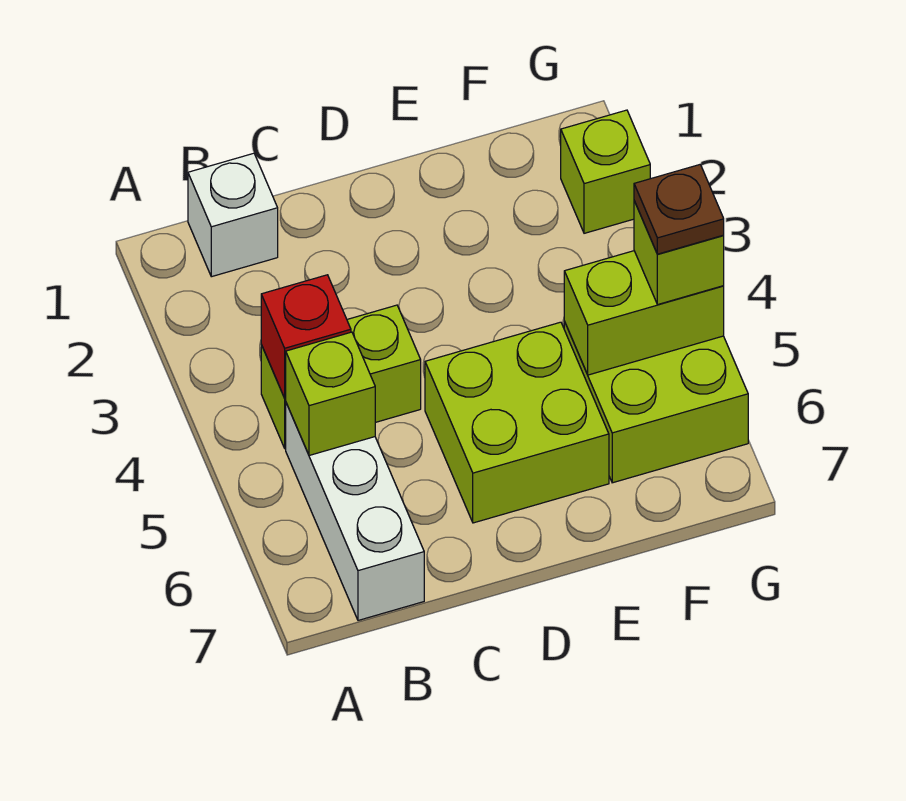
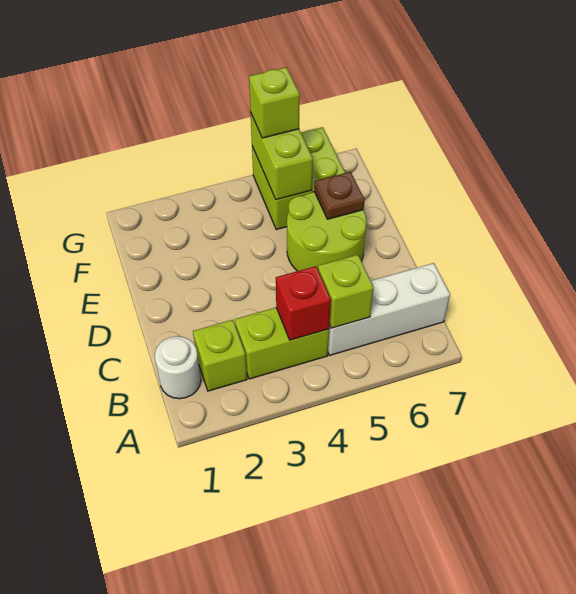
white 1x1 brick [188,153,278,277] -> white 1x1 round brick [155,336,201,399]
lime 1x2 brick [261,305,421,448] -> lime 1x2 brick turned to [235,308,329,379]
lime 2x2 brick [425,322,609,523] -> lime 2x2 round brick [287,192,367,271]
lime 1x1 brick [561,110,650,233] -> lime 1x1 brick moved to [193,320,247,391]
brown 1x1 plate [634,165,724,254] -> brown 1x1 plate moved to [314,172,365,219]

